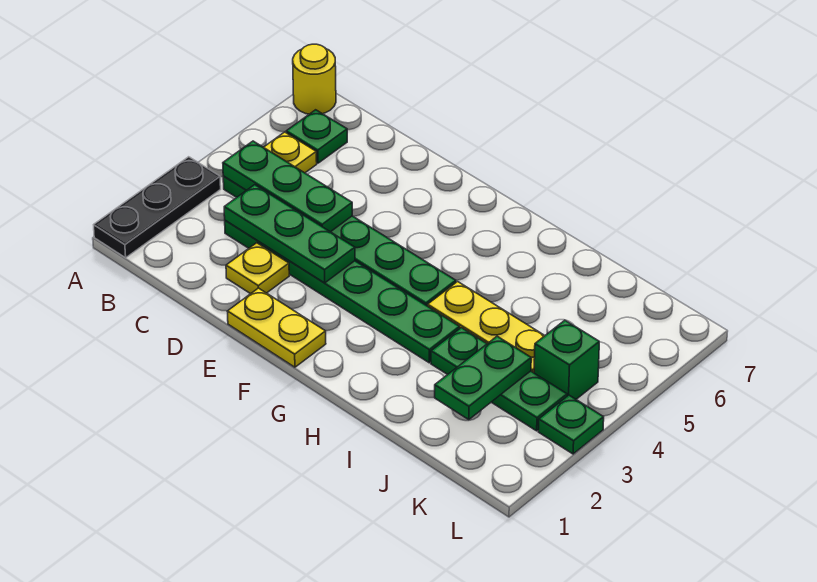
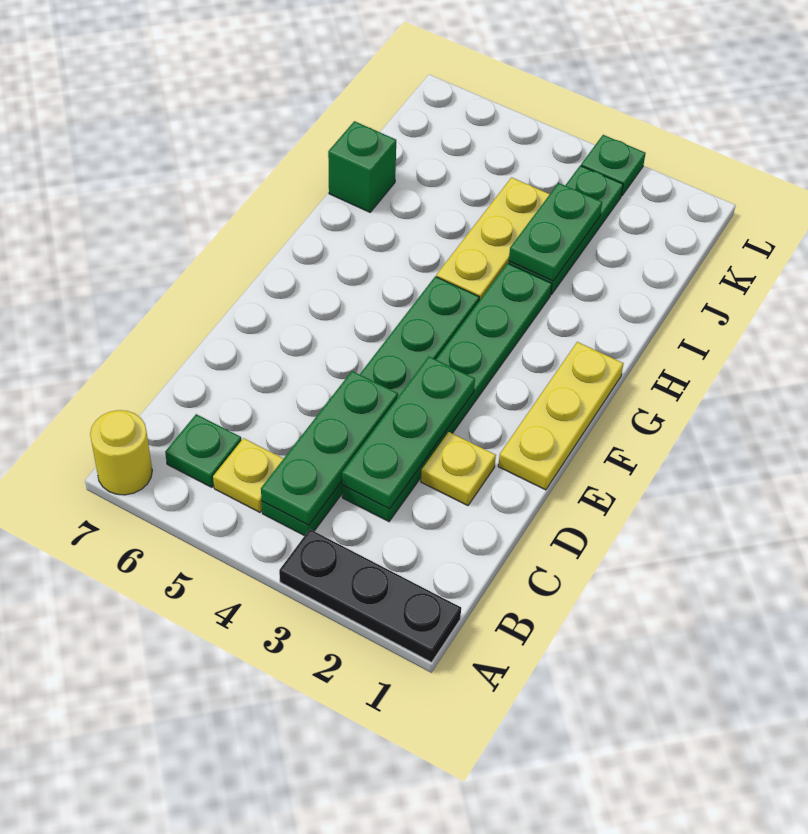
yellow 1x2 plate [227,288,326,367] -> yellow 1x3 plate [498,342,624,490]
green 1x2 plate [435,336,531,419] -> green 1x2 plate turned to [509,183,602,281]
green 1x1 brick [534,320,599,399] -> green 1x1 brick moved to [328,121,396,212]

